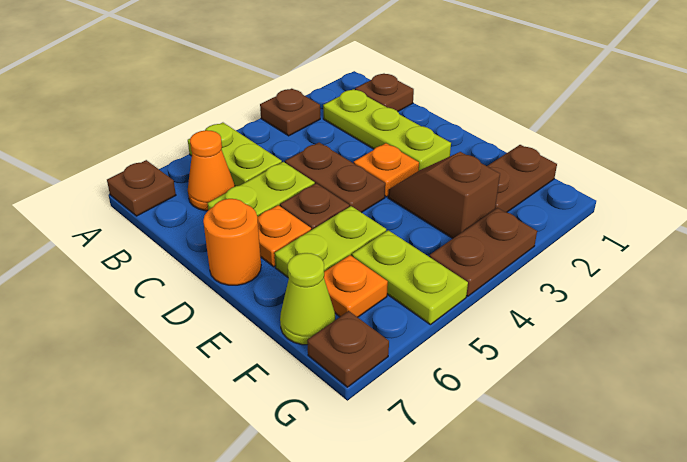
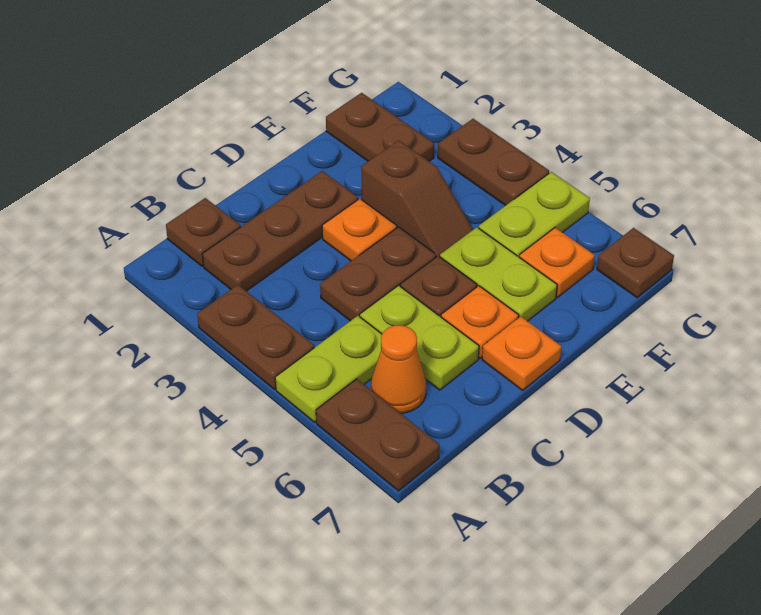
brown 1x1 plate [260,89,320,136] -> brown 1x2 plate [197,285,314,389]
brown 1x1 plate [107,160,176,216] -> brown 1x2 plate [316,379,439,491]
lime 1x3 plate [323,89,451,170] -> brown 1x3 plate [203,171,358,291]
orange 1x1 round brick [203,199,261,285] -> orange 1x1 plate [482,316,561,390]
brown 1x2 slope [388,152,500,238] -> brown 1x2 slope turned to [361,140,473,257]
lime 1x1 cone [280,253,335,345] -> none

